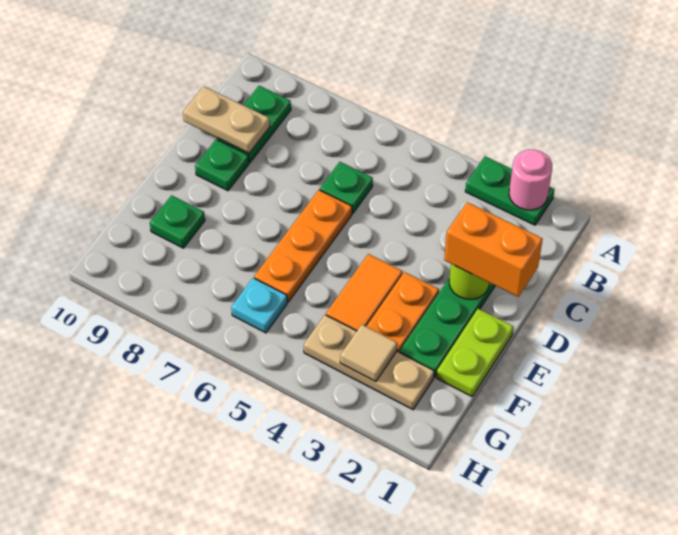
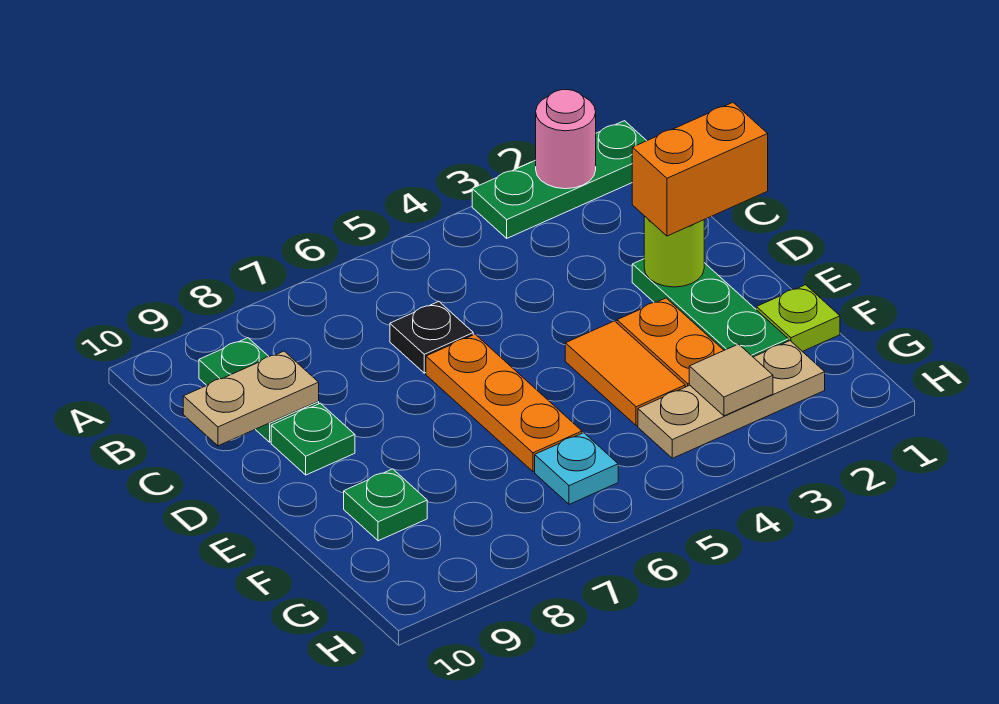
green 1x2 plate [465,156,555,225] -> green 1x3 plate [472,121,647,238]
green 1x1 plate [320,162,373,214] -> black 1x1 plate [390,302,473,373]
lime 1x2 plate [437,309,514,396] -> lime 1x1 plate [756,285,840,352]

